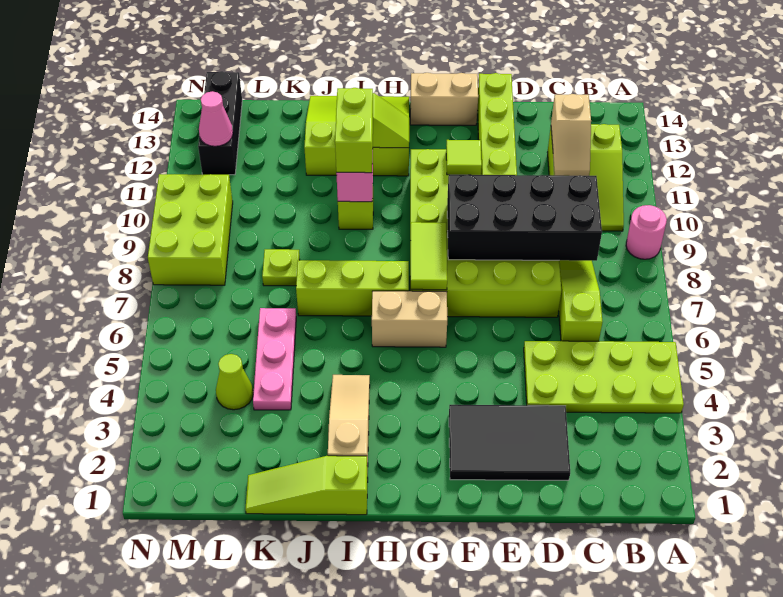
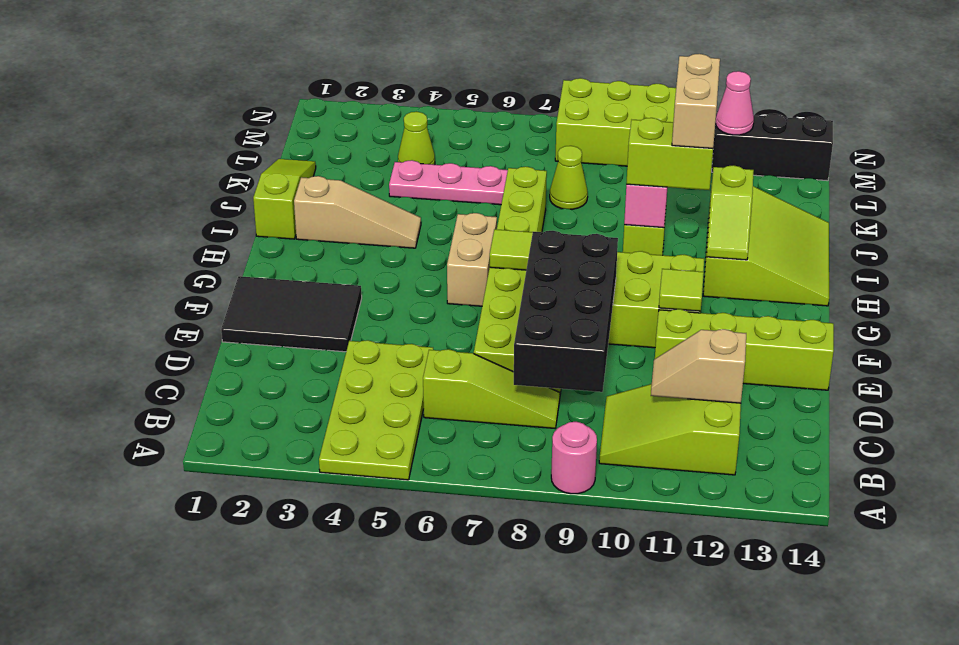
black 2x3 tile [449,405,570,480] -> black 2x3 tile turned to [221,276,362,352]
tan 1x2 brick [410,73,478,125] -> tan 1x2 brick moved to [672,54,720,148]
lime 1x1 plate [262,249,300,286] -> lime 1x1 cone [550,146,588,209]

